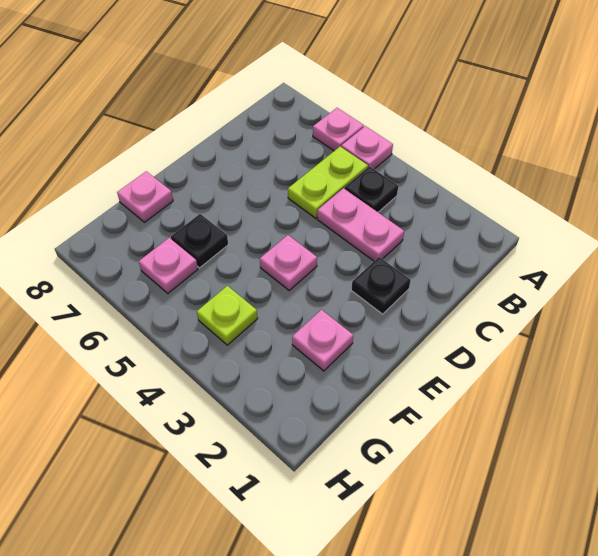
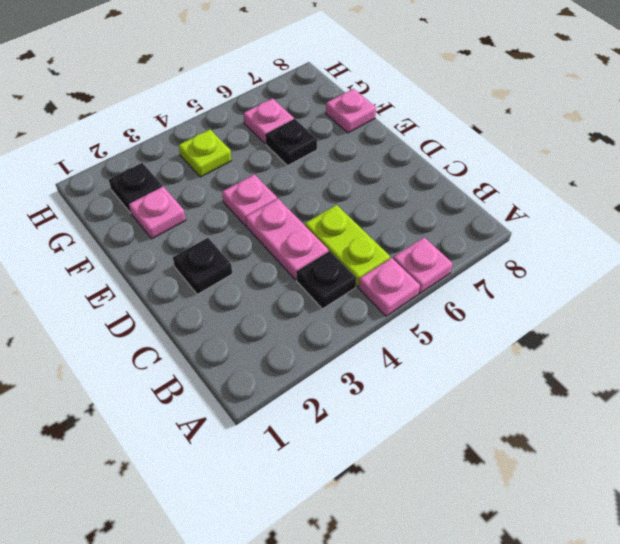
pink 1x2 plate [317,188,404,261] -> pink 1x2 plate turned to [246,199,328,280]
none -> black 1x1 plate [109,163,162,213]

